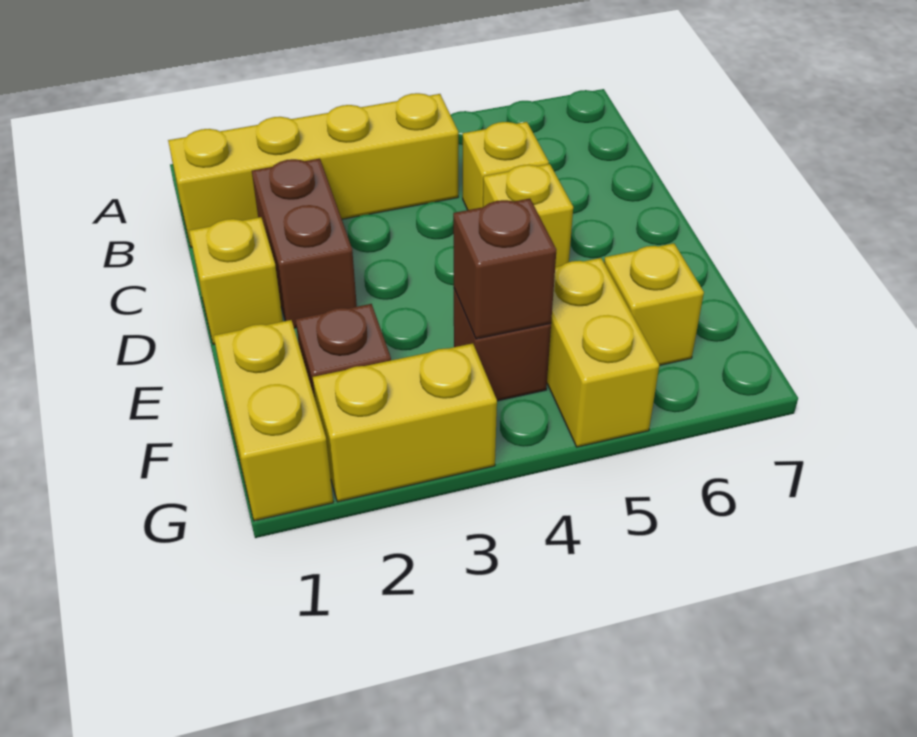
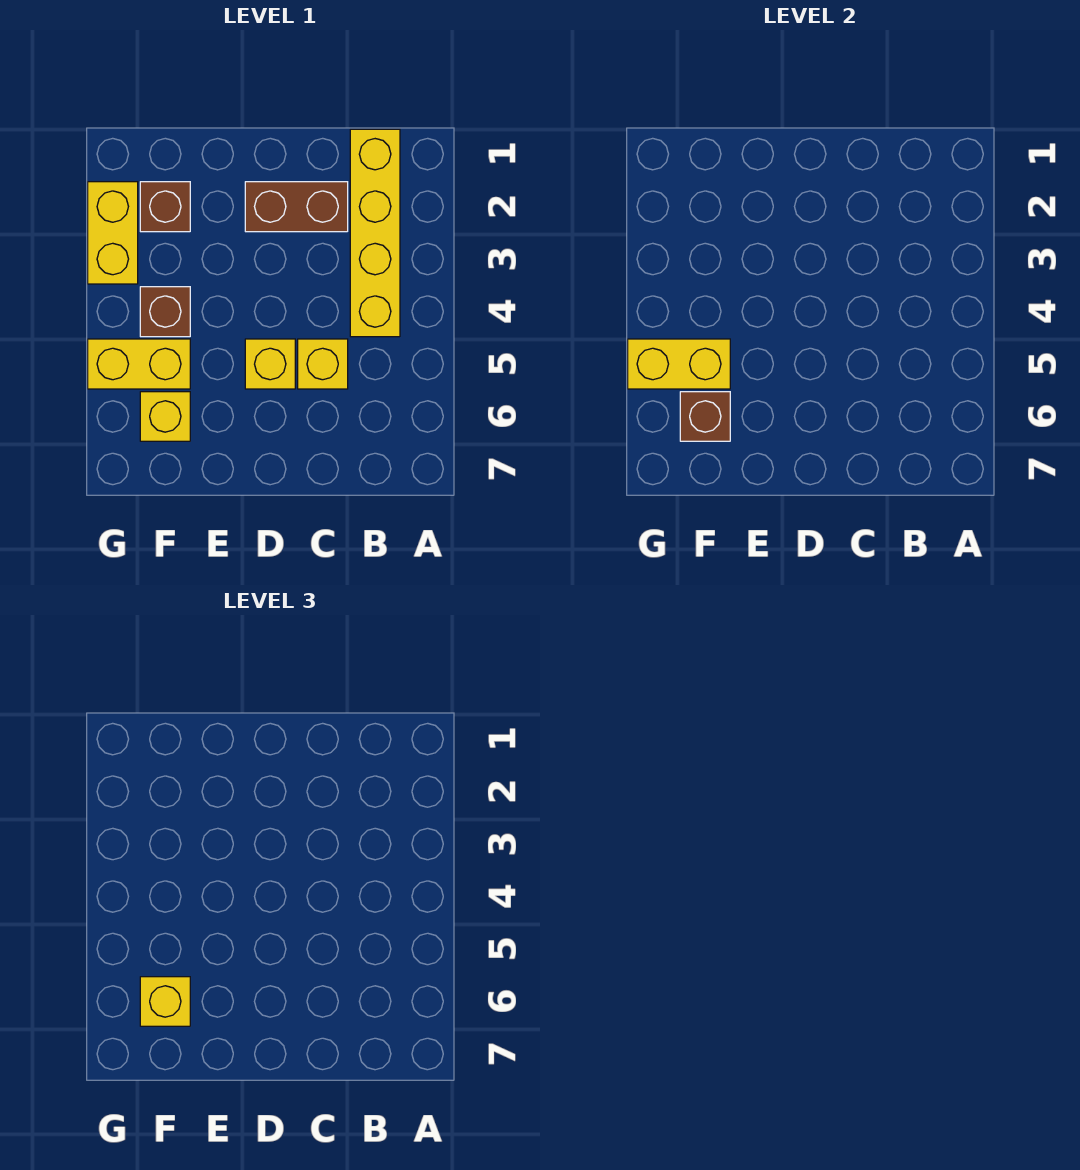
yellow 1x1 brick [189,217,283,344] -> yellow 1x1 brick moved to [140,977,190,1026]
yellow 1x2 brick [214,320,333,521] -> yellow 1x2 brick moved to [628,339,730,389]
brown 1x1 brick [453,199,556,339] -> brown 1x1 brick moved to [680,392,730,441]

